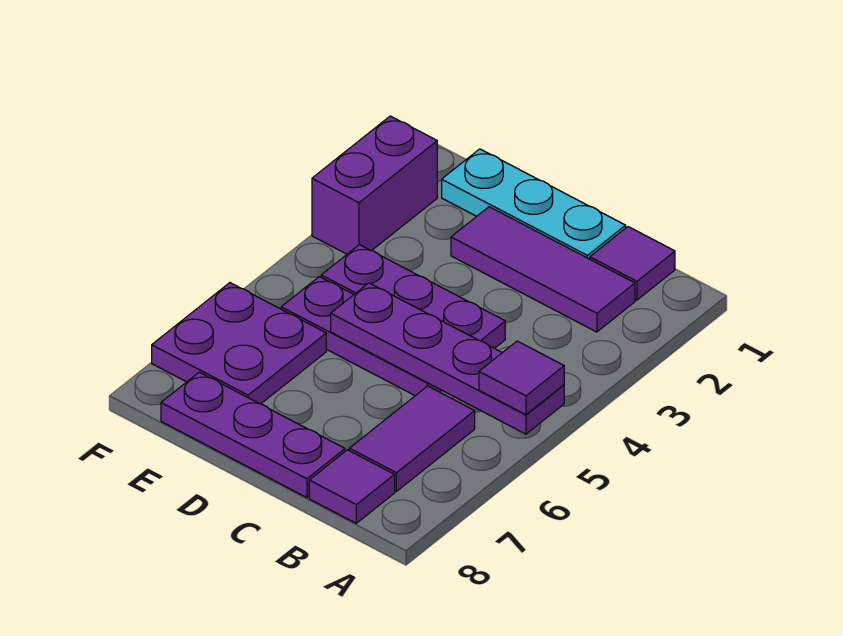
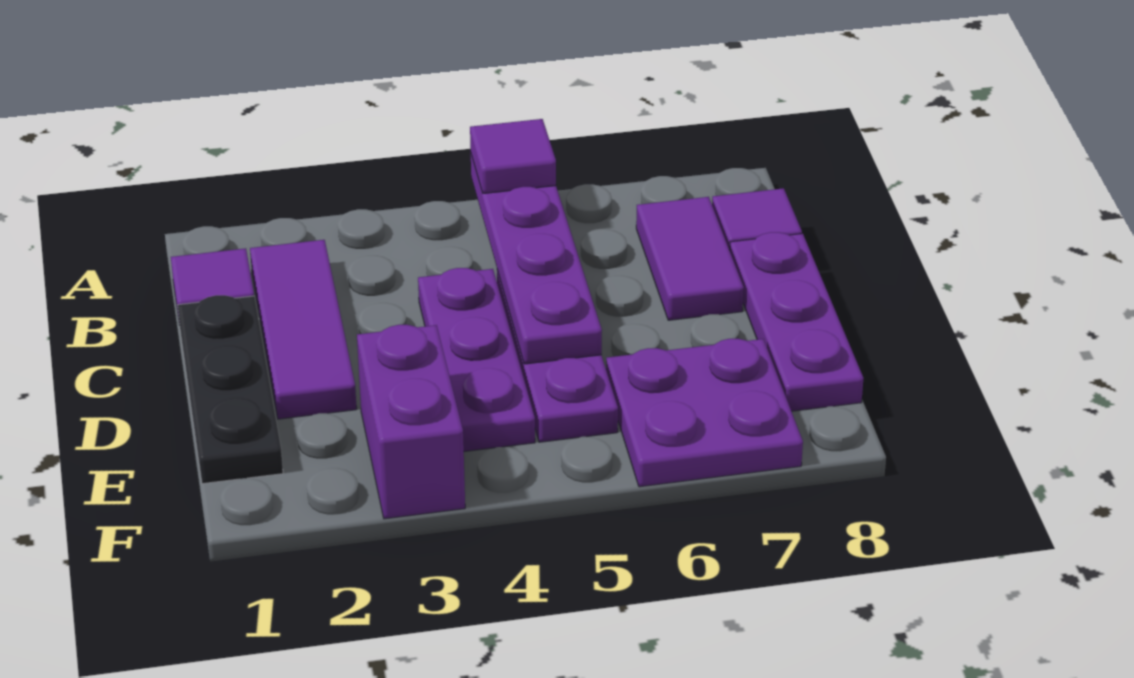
purple 1x2 tile [349,386,475,491] -> purple 1x2 tile turned to [636,197,744,320]
cyan 1x3 plate [442,149,626,259] -> black 1x3 plate [178,295,283,484]
purple 1x2 brick [312,116,437,254] -> purple 1x2 brick turned to [357,325,465,519]

